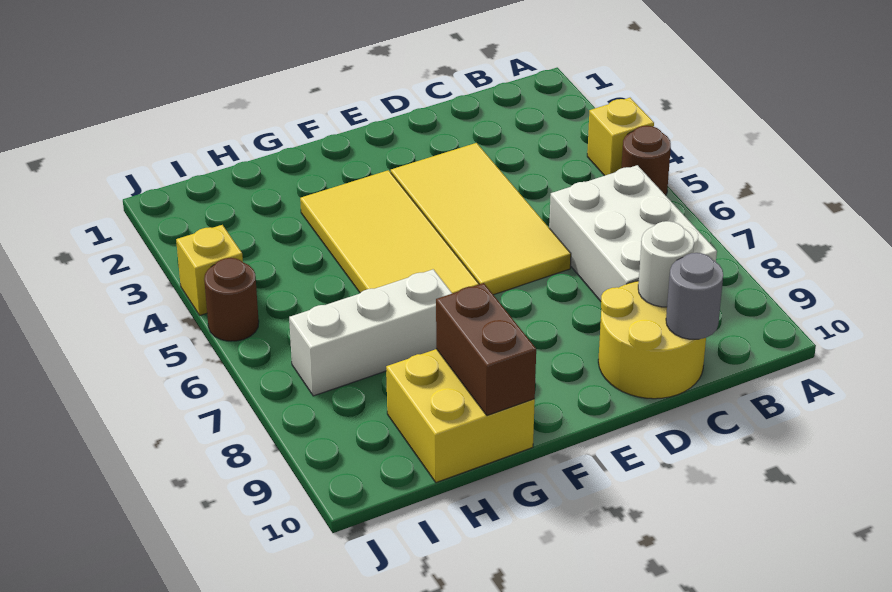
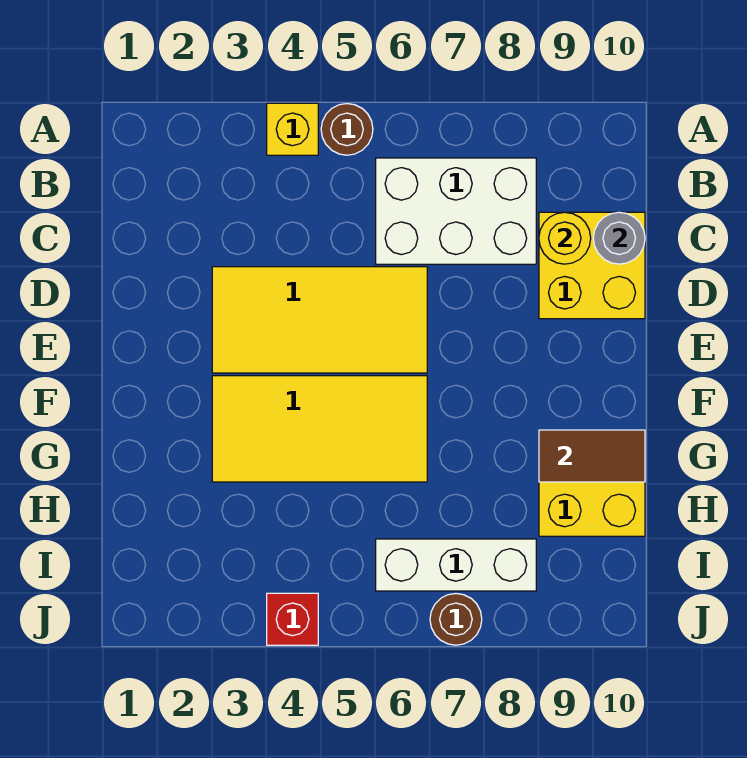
yellow 2x2 round brick [598,281,706,399] -> yellow 2x2 brick [539,212,645,319]
white 1x1 round brick [638,221,694,307] -> yellow 1x1 round brick [539,212,591,264]
white 1x3 brick [289,269,452,396] -> white 1x3 brick turned to [376,539,536,591]
brown 1x2 brick [436,283,536,416] -> brown 1x2 tile [539,430,645,482]
yellow 1x1 brick [176,225,243,315] -> red 1x1 brick [267,593,318,645]
brown 1x1 round brick [204,258,259,341] -> brown 1x1 round brick moved to [430,594,482,645]

